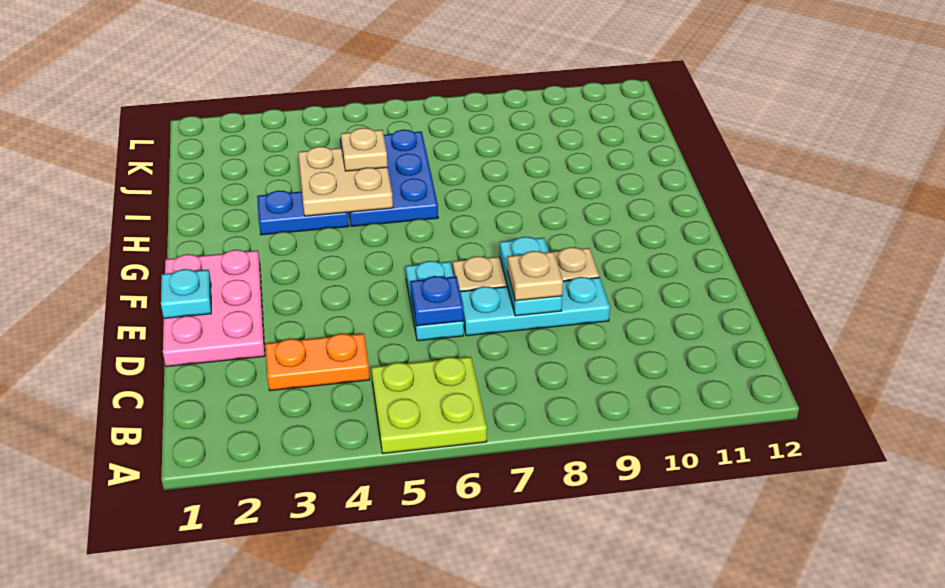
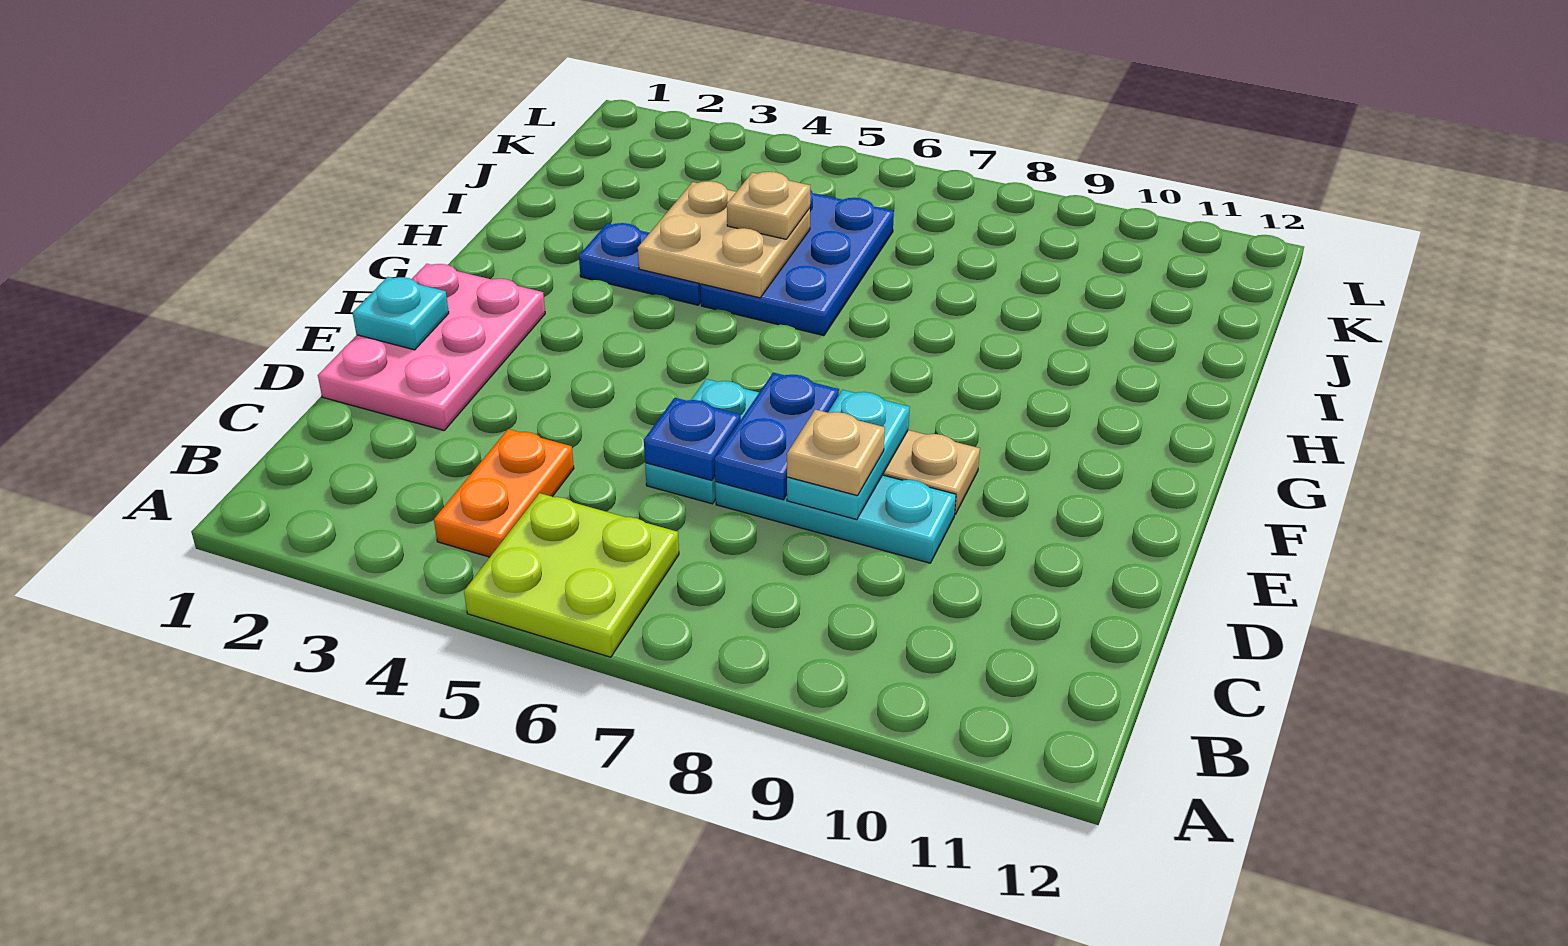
orange 1x2 plate [266,333,370,391] -> orange 1x2 plate turned to [434,429,574,557]
none -> blue 1x2 plate [715,373,839,500]

